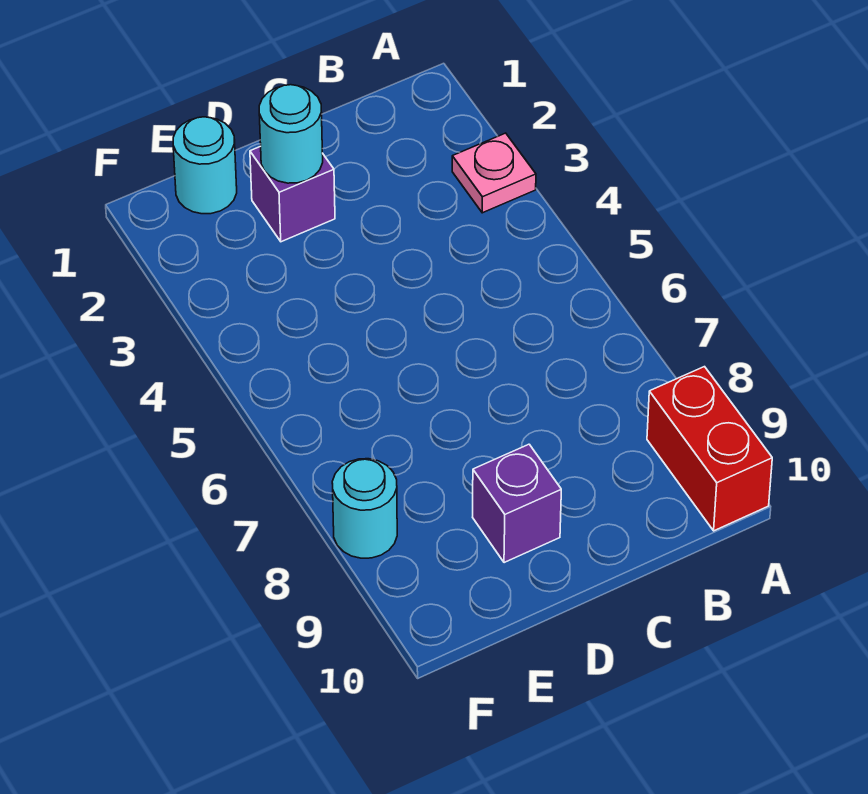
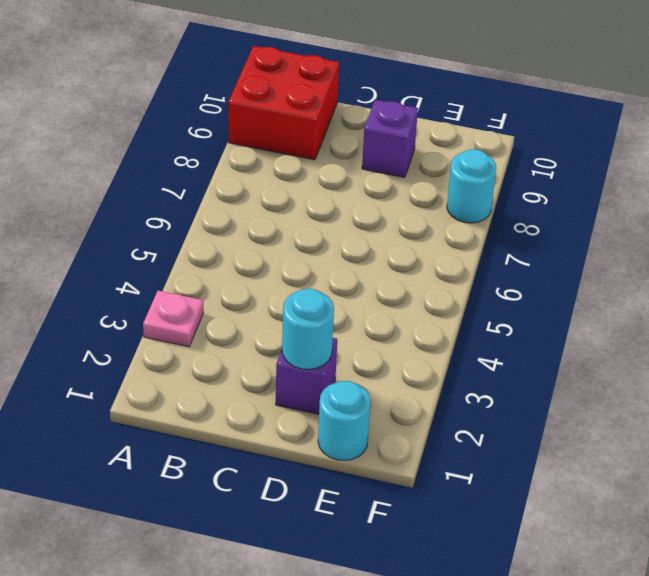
red 1x2 brick [647,367,772,531] -> red 2x2 brick [228,46,339,160]

